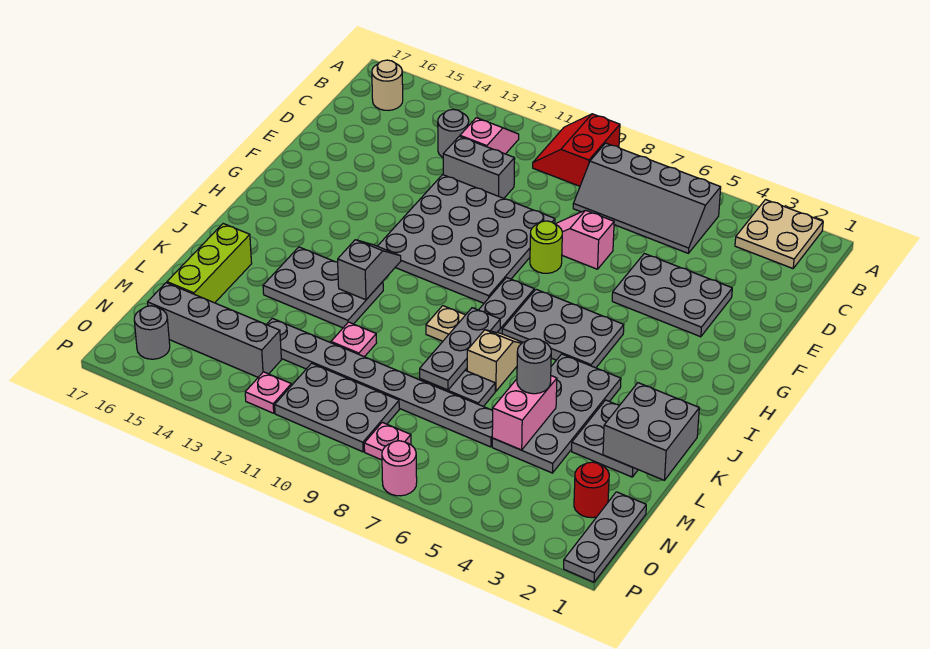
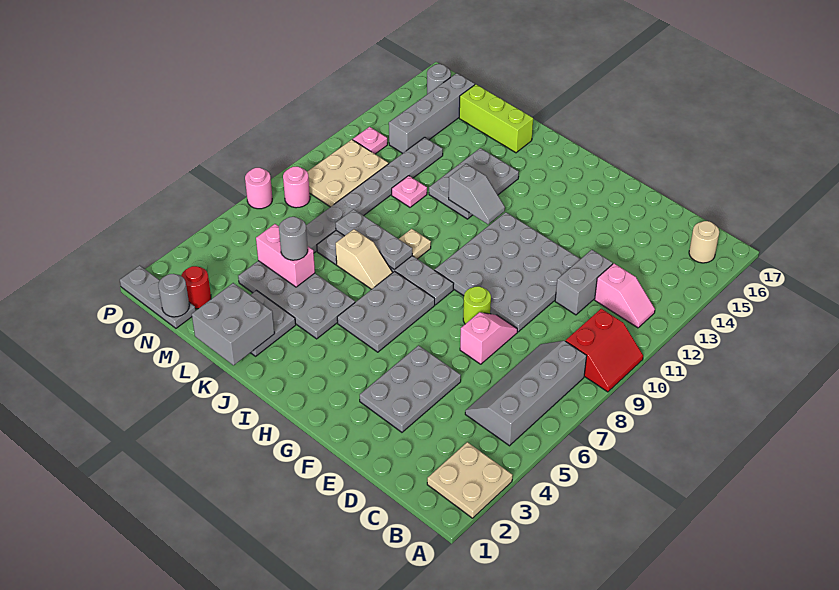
red 2x2 slope [533,114,620,186] -> red 2x2 slope turned to [566,309,643,392]
grey 1x1 round brick [438,109,469,157] -> grey 1x1 round brick moved to [158,274,189,317]
grey 2x3 plate [275,363,399,452] -> tan 2x3 plate [307,140,389,207]
pink 1x1 plate [364,422,411,460] -> pink 1x1 round brick [283,166,310,208]

